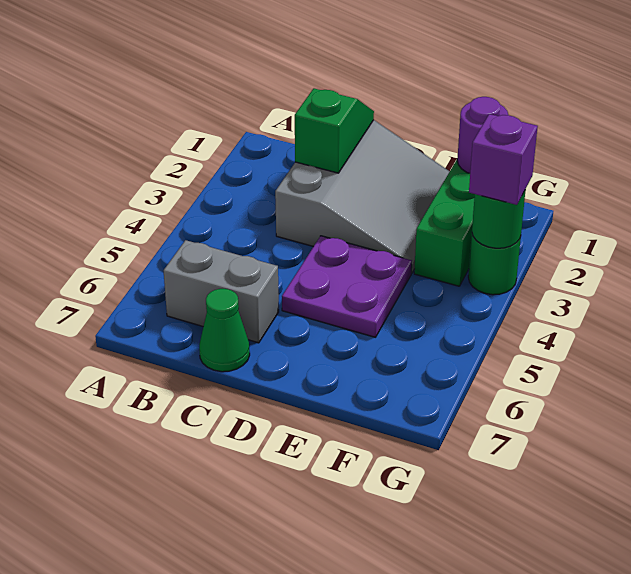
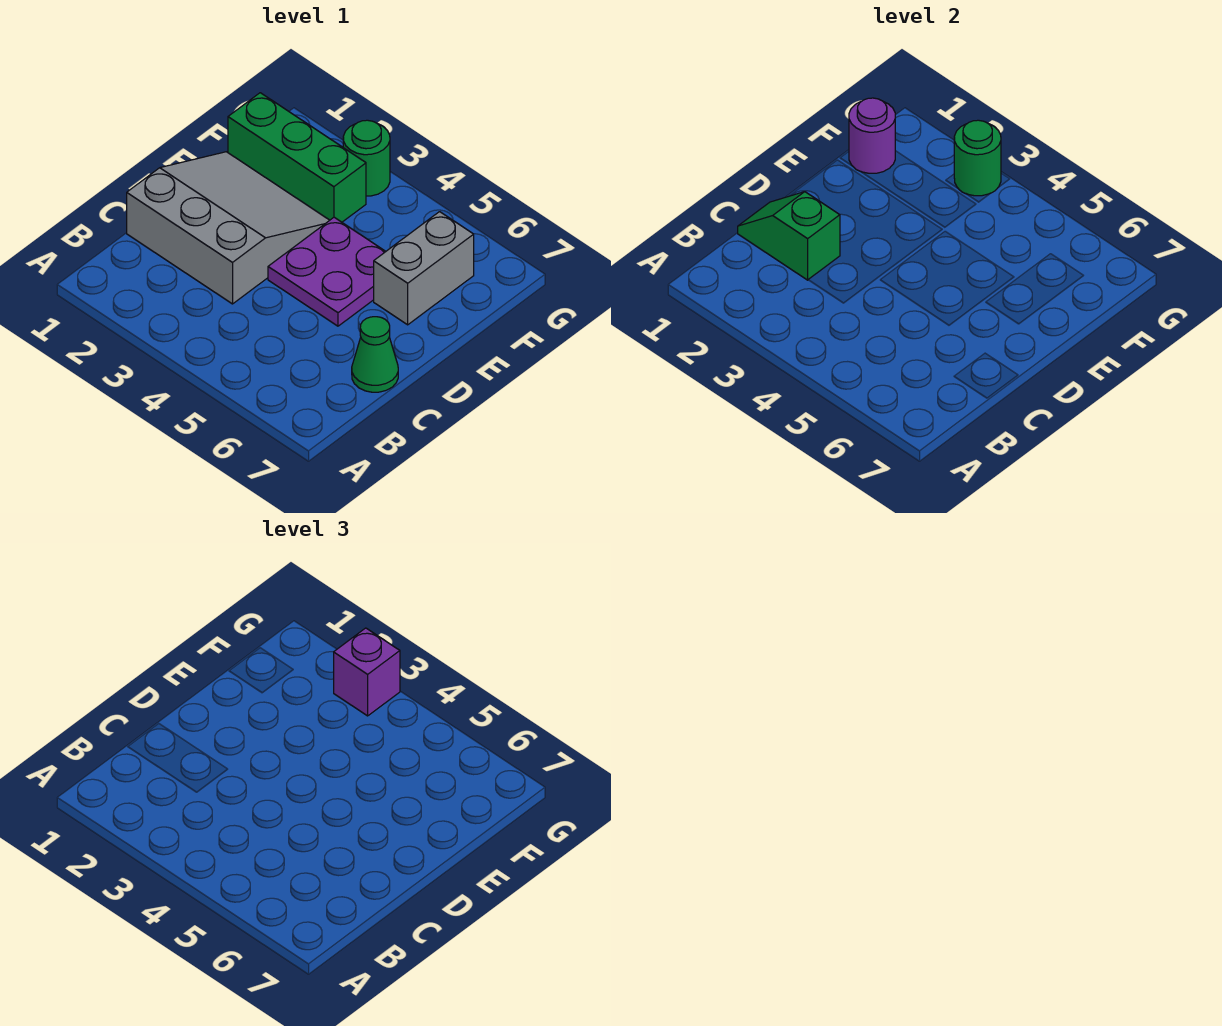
grey 1x2 brick [164,240,279,343] -> grey 1x2 brick moved to [374,212,474,325]

